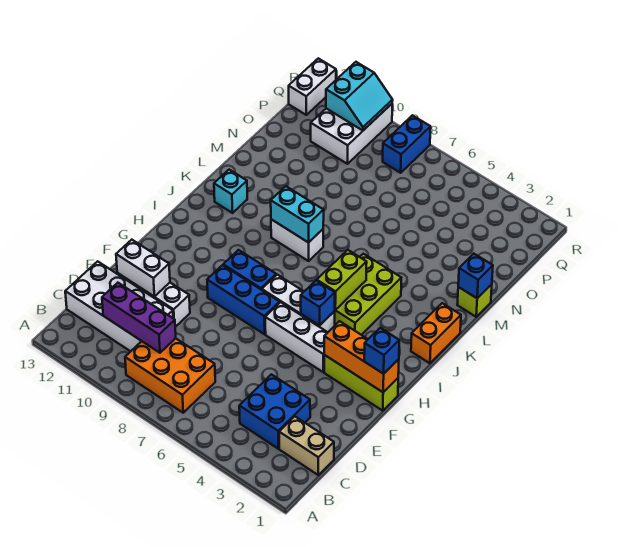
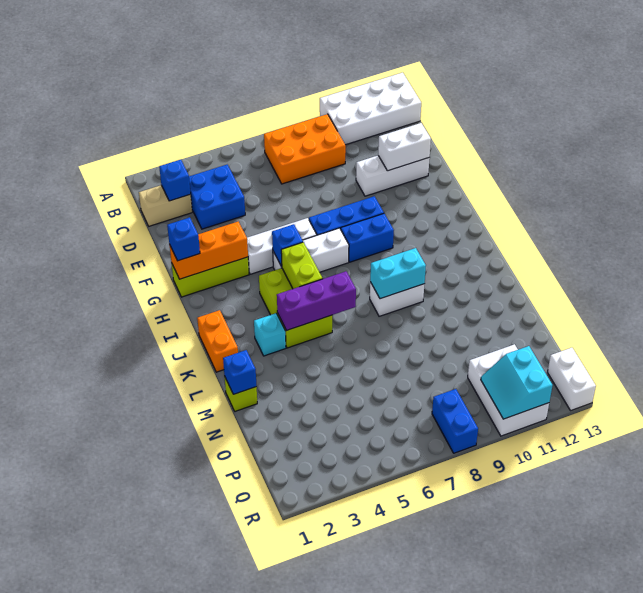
none -> blue 1x1 brick [159,160,191,201]
purple 1x3 brick [102,283,176,353] -> purple 1x3 brick moved to [277,271,356,331]
white 2x4 brick [65,261,173,351] -> white 2x4 brick moved to [320,72,421,145]
cyan 1x1 brick [214,170,247,213] -> cyan 1x1 brick moved to [254,313,286,356]

